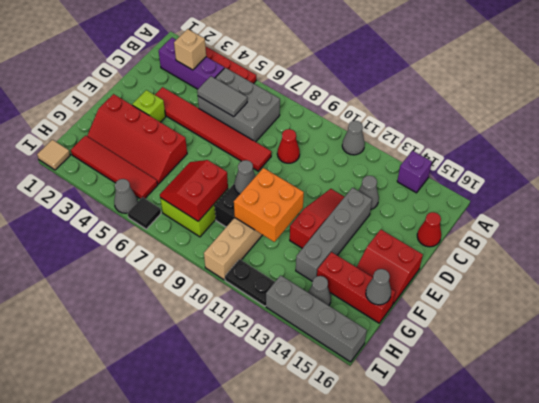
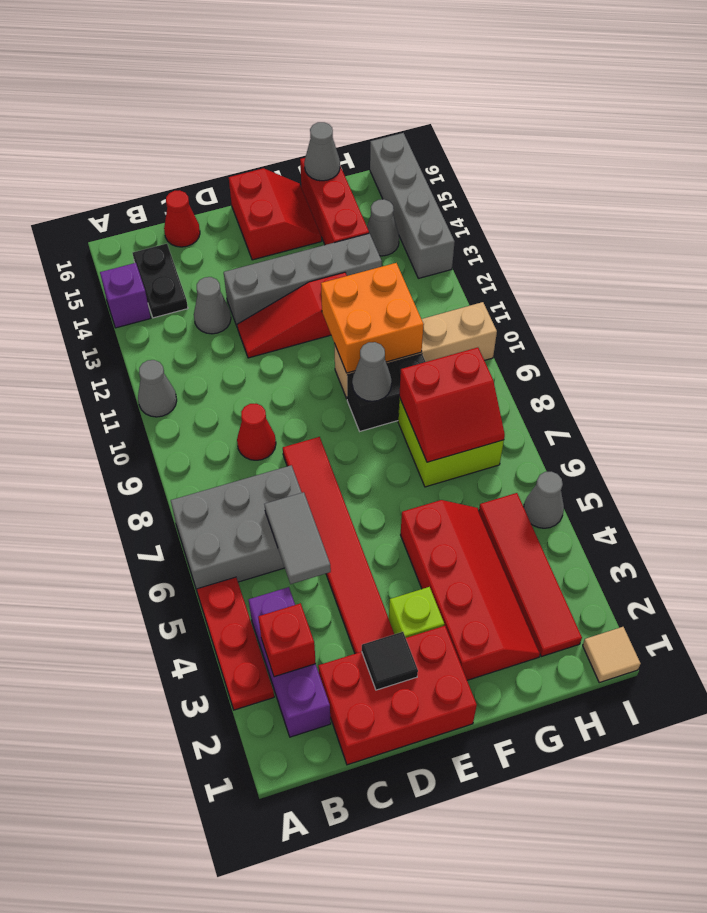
tan 1x1 brick [174,29,206,70] -> red 1x1 brick [258,603,316,677]
grey 2x3 brick [198,68,280,142] -> grey 2x3 brick turned to [171,465,302,590]
none -> red 2x3 brick [318,626,477,765]
black 1x1 tile [128,197,161,229] -> black 1x1 tile moved to [362,632,418,690]
black 1x2 plate [225,259,275,306] -> black 1x2 plate moved to [133,244,188,318]

